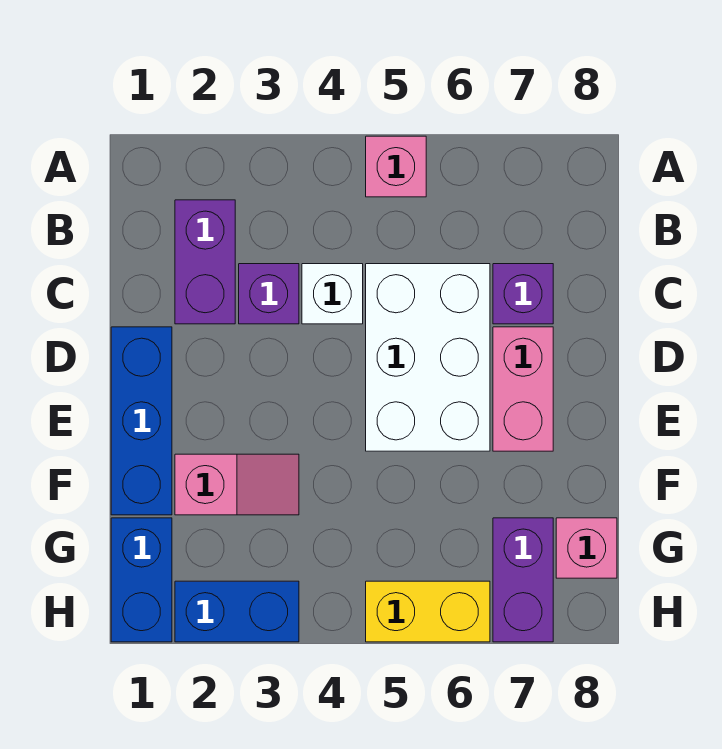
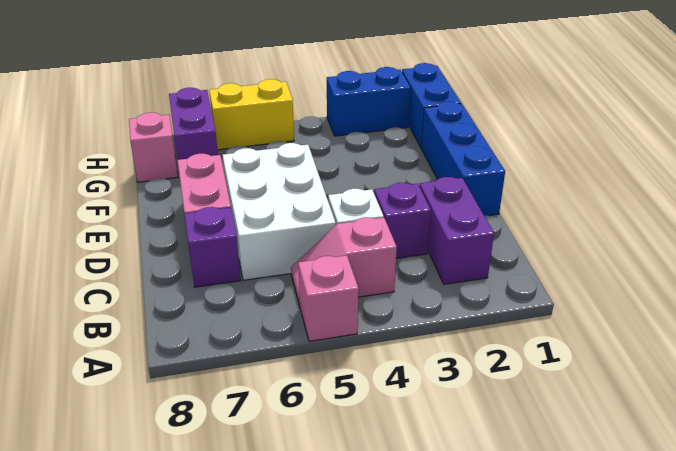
pink 1x2 slope [175,454,299,515] -> pink 1x2 slope moved to [291,217,397,305]

